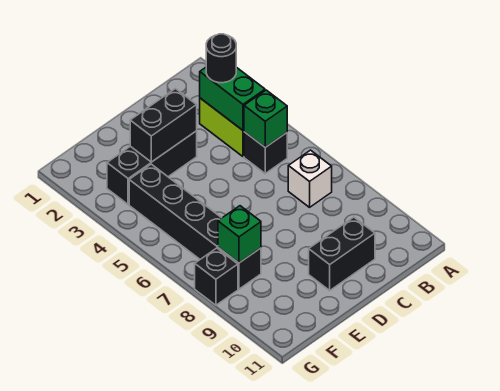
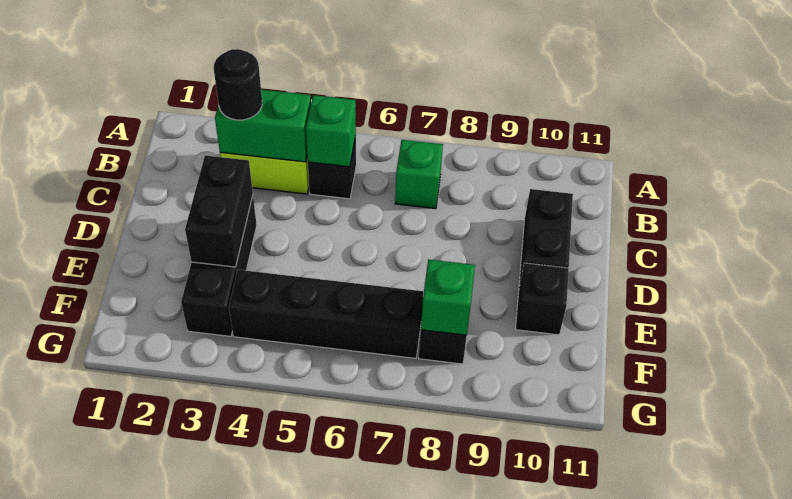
white 1x1 brick [288,150,332,207] -> green 1x1 brick [395,140,443,209]
black 1x1 brick [195,248,238,305] -> black 1x1 brick moved to [516,263,569,335]

